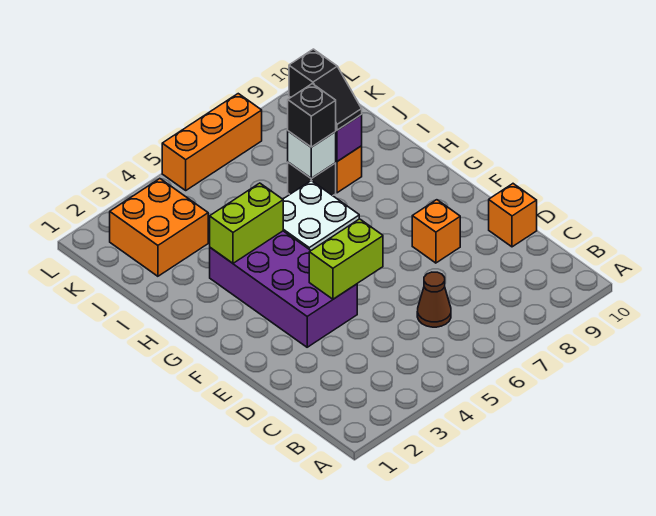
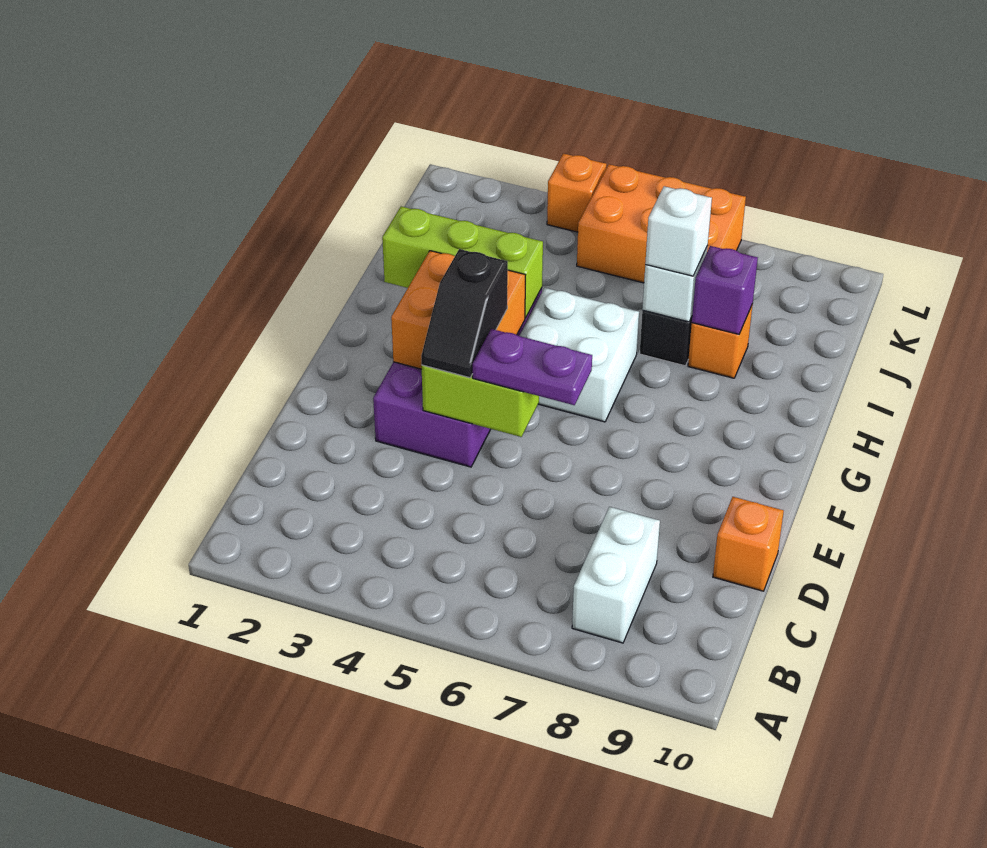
none -> white 1x2 brick [572,507,660,643]
brown 1x1 cone [417,272,451,327] -> none
none -> purple 1x2 plate [473,329,592,405]
orange 1x1 brick [412,200,460,263] -> orange 1x1 brick moved to [547,154,607,232]
lime 1x2 brick [210,183,283,263] -> lime 1x3 brick [382,206,543,318]
black 1x1 brick [288,84,336,147] -> white 1x1 brick [645,186,712,276]
black 1x2 slope [289,49,362,130] -> black 1x2 slope moved to [421,249,508,378]
orange 2x2 brick [110,179,208,276] -> orange 2x2 brick moved to [391,251,525,369]
orange 1x3 brick [162,94,262,190] -> orange 2x3 brick [577,164,746,283]

